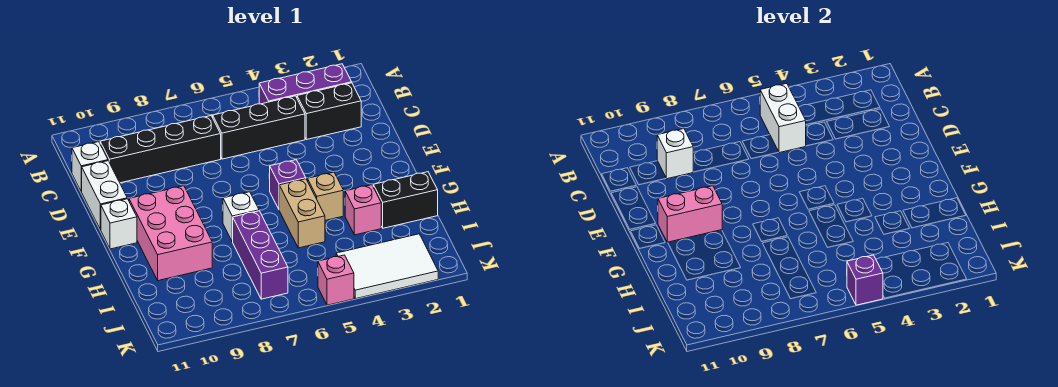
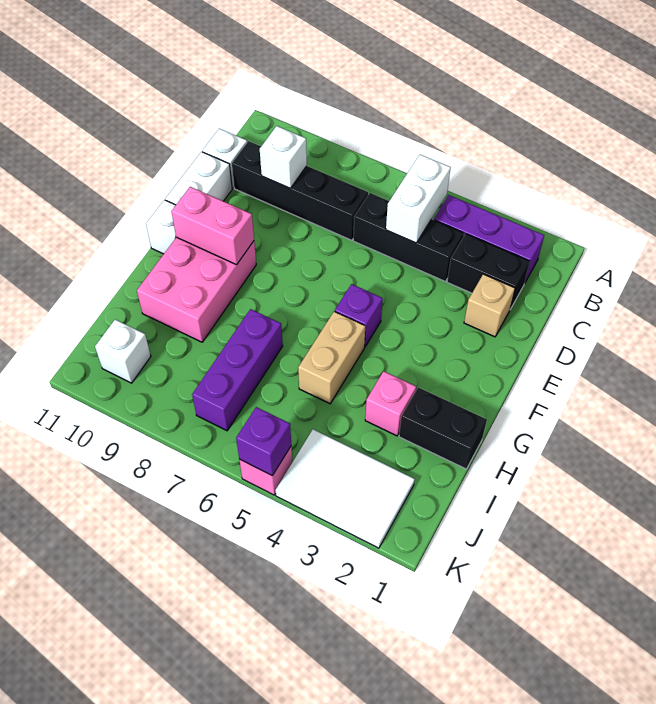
tan 1x1 brick [308,172,343,220] -> tan 1x1 brick moved to [464,274,515,337]
white 1x1 brick [223,192,259,242] -> white 1x1 brick moved to [95,320,151,383]

